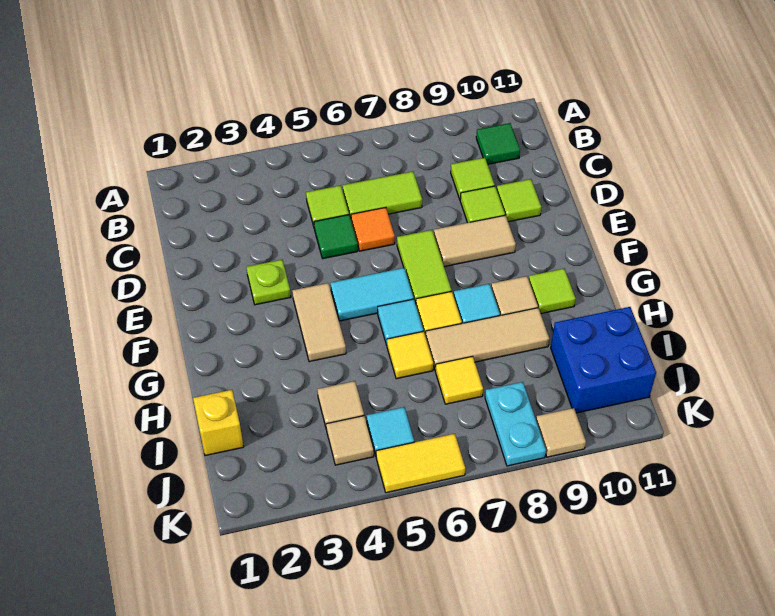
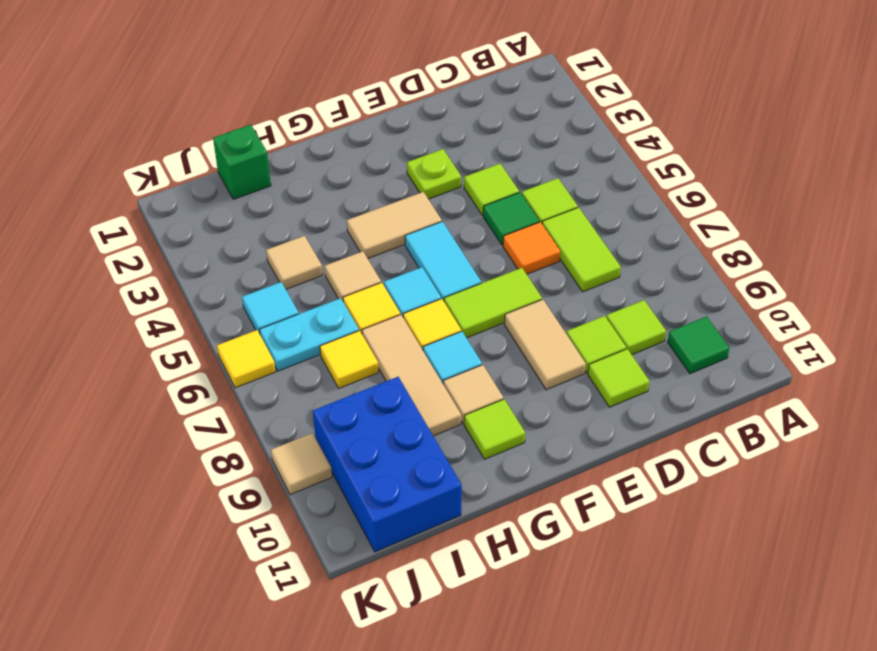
none -> lime 1x1 tile [464,164,519,215]
yellow 1x1 brick [193,390,244,456] -> green 1x1 brick [213,125,271,199]
blue 2x2 brick [551,307,656,413] -> blue 2x3 brick [313,377,462,552]
tan 1x1 tile [326,416,374,465] -> tan 1x1 tile moved to [325,251,381,301]
cyan 1x2 plate [485,382,546,466] -> cyan 1x2 plate moved to [259,298,359,371]
yellow 1x2 tile [376,434,465,493] -> yellow 1x1 tile [217,330,276,388]

